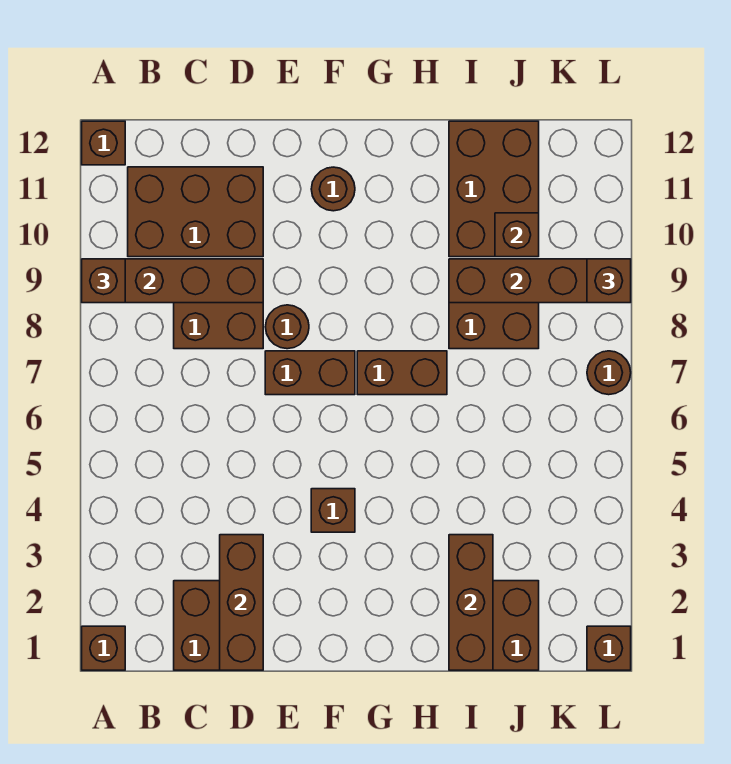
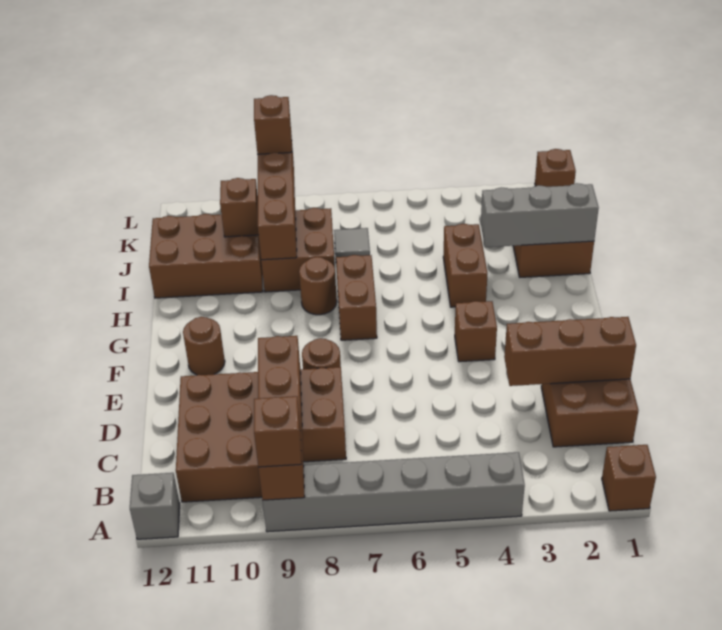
none -> grey 1x6 brick [263,452,525,532]
brown 1x1 brick [82,121,125,165] -> grey 1x1 brick [130,473,180,539]
brown 1x2 brick [265,351,355,395] -> brown 1x2 brick moved to [443,224,488,307]
brown 1x3 brick [449,535,493,670] -> grey 1x3 brick [481,183,599,247]
none -> grey 1x1 tile [334,228,370,257]
brown 1x1 round brick [587,351,631,395] -> brown 1x1 round brick moved to [299,257,337,315]

